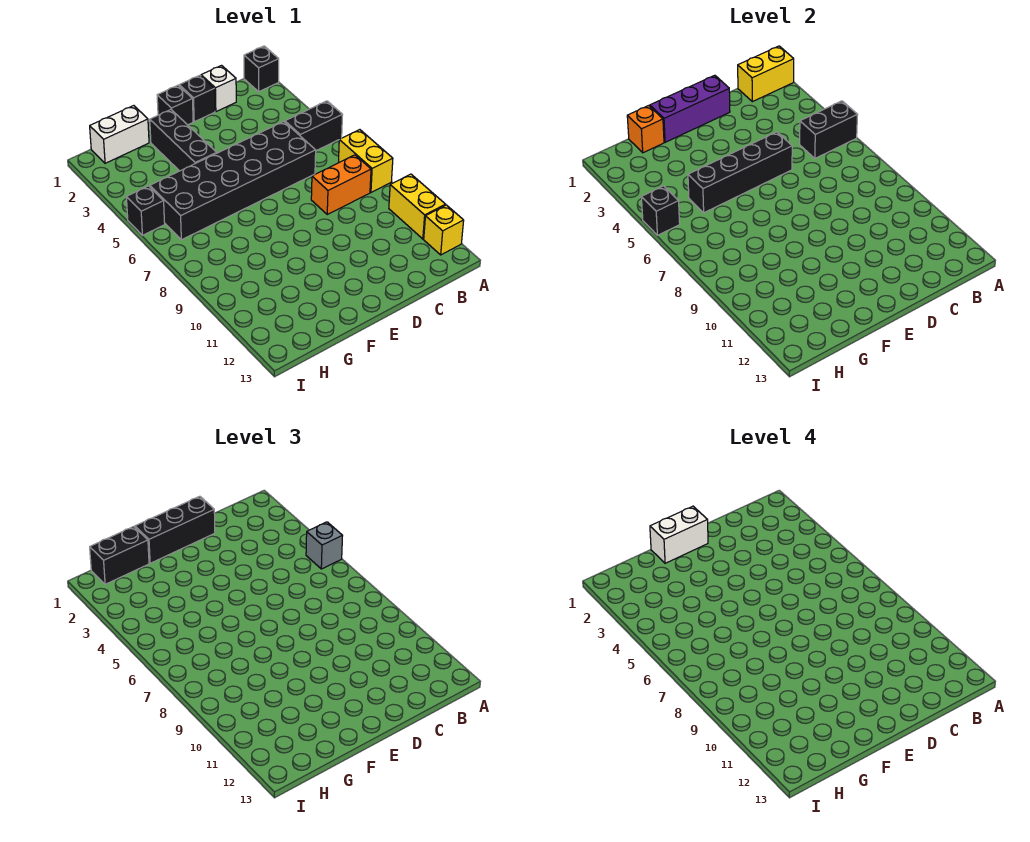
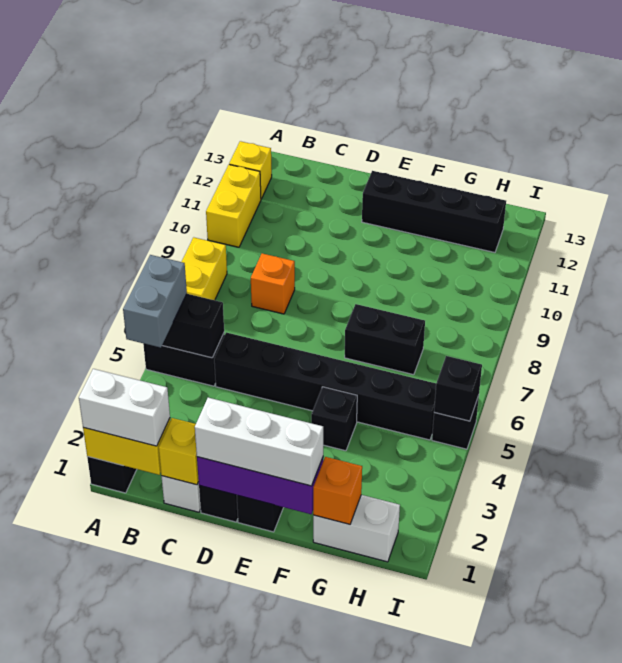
grey 1x1 brick [306,522,343,569] -> grey 1x2 brick [123,255,187,348]
orange 1x2 brick [311,155,371,214] -> orange 1x1 brick [251,253,295,314]
none -> yellow 1x1 brick [159,418,199,485]
black 2x6 brick [150,122,316,240] -> black 1x6 brick [214,332,436,440]
black 1x3 brick [135,496,215,563] -> white 1x3 brick [195,398,323,486]
black 1x4 brick [688,132,792,213] -> black 1x4 brick moved to [362,171,506,253]
white 1x2 brick [650,506,708,563] -> white 1x2 brick moved to [79,369,170,446]
black 1x3 brick [150,110,216,171] -> black 1x1 brick [311,387,357,451]
black 1x2 brick [90,527,149,584] -> black 1x2 brick moved to [345,304,425,375]

